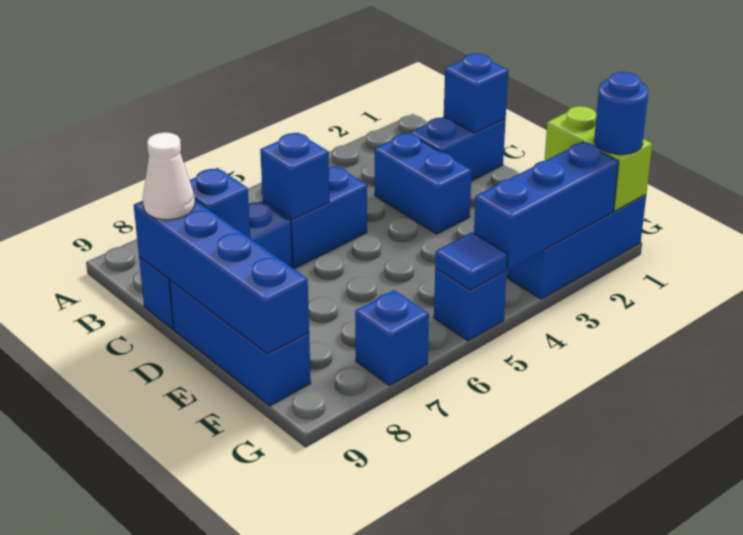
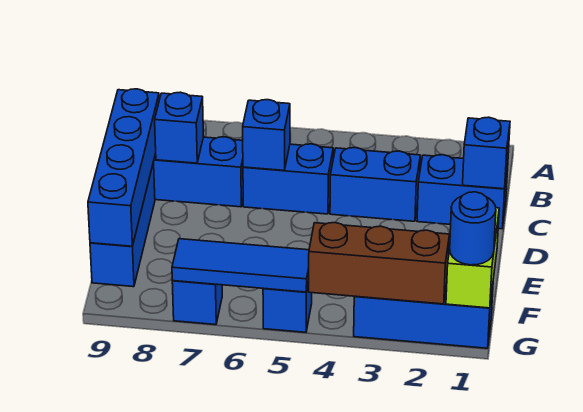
blue 1x2 brick [375,133,472,234] -> blue 1x2 brick turned to [330,148,420,221]
white 1x1 cone [143,132,195,220] -> none
blue 1x3 brick [474,142,619,269] -> brown 1x3 brick [309,223,449,304]
blue 1x1 tile [435,232,508,290] -> blue 1x3 tile [172,239,309,292]

